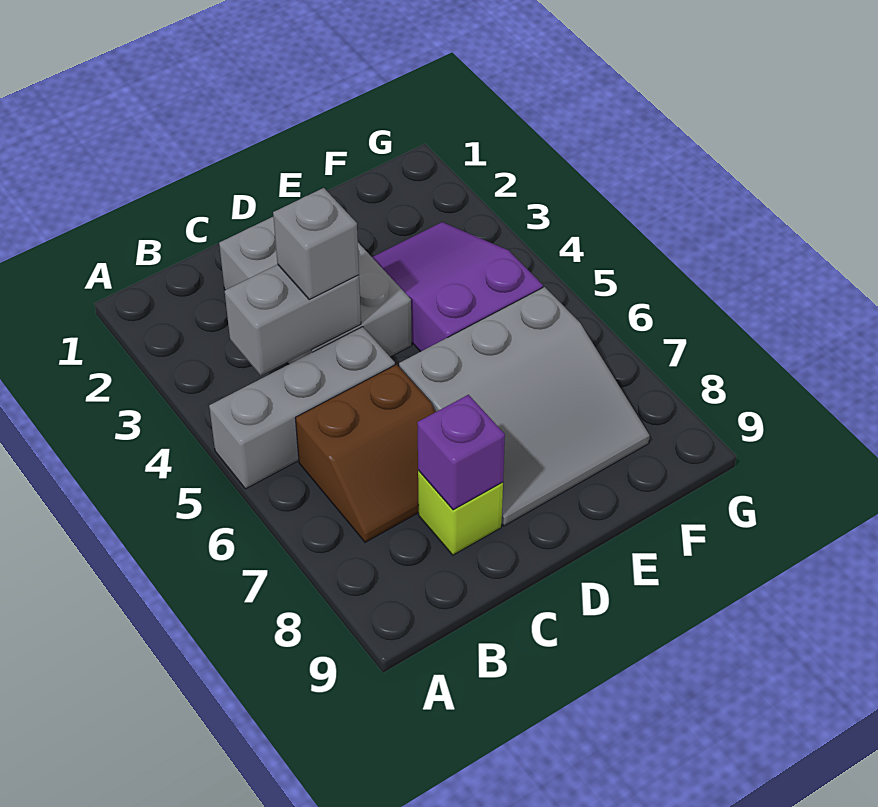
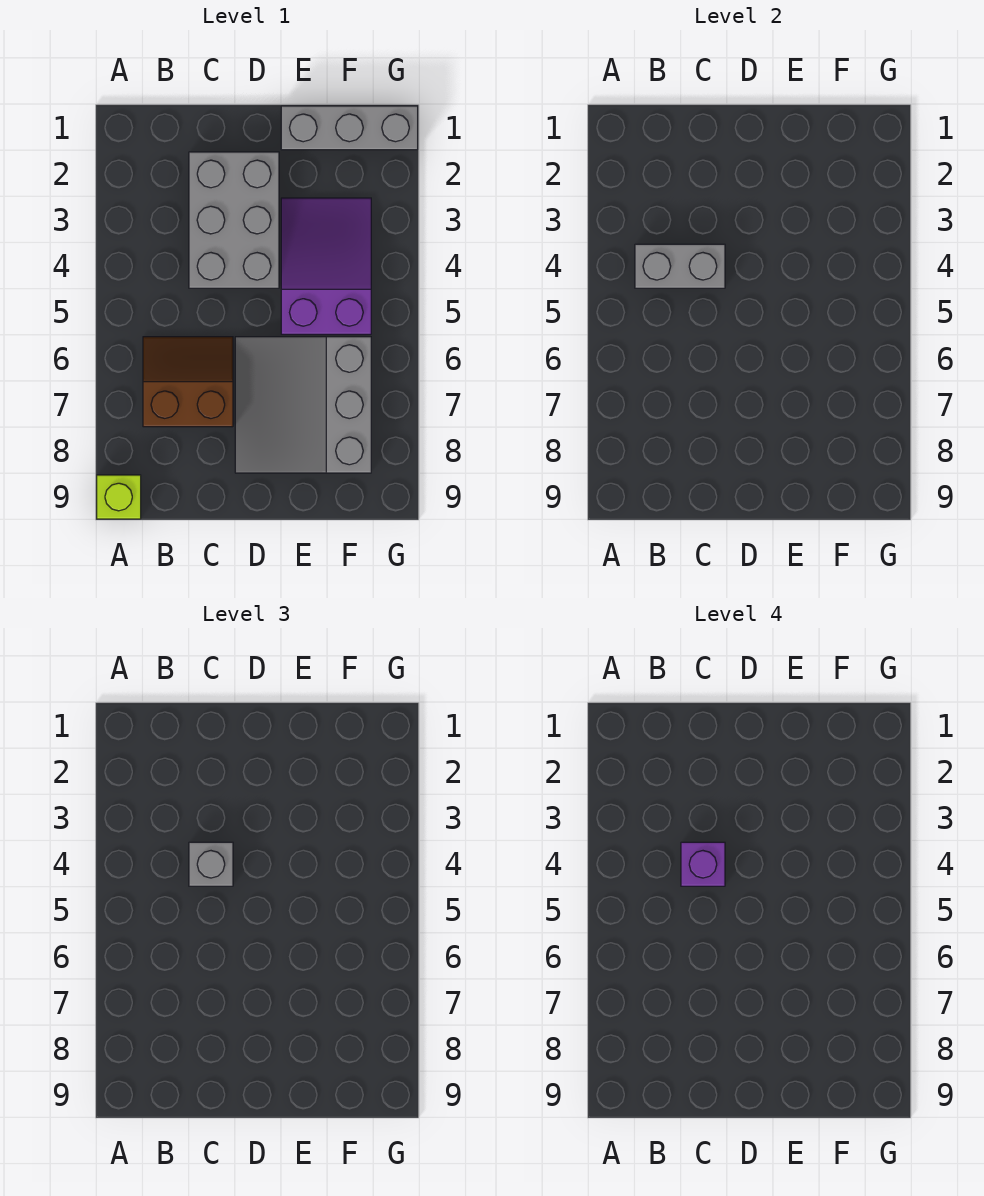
grey 1x3 brick [209,327,395,489] -> grey 1x3 brick moved to [281,106,418,150]
brown 2x2 slope [295,364,435,542] -> brown 2x2 slope turned to [143,337,233,427]
lime 1x1 brick [418,470,503,555] -> lime 1x1 brick moved to [97,475,141,519]
purple 1x1 brick [417,395,505,510] -> purple 1x1 brick moved to [681,842,725,886]
grey 3x3 slope [399,287,650,526] -> grey 3x3 slope turned to [235,337,371,473]

